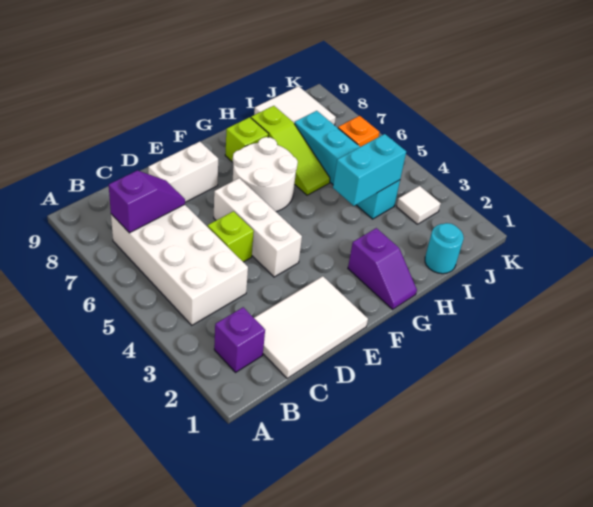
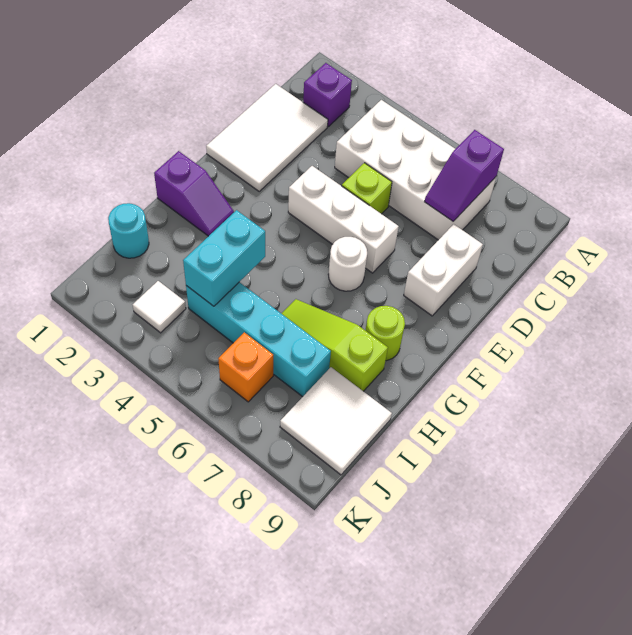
white 2x2 round brick [233,137,298,212] -> white 1x1 round brick [328,237,367,291]
purple 1x2 slope [348,228,417,309] -> purple 1x2 slope turned to [154,151,234,236]
lime 1x1 brick [225,117,268,162] -> lime 1x1 round brick [365,306,405,361]

